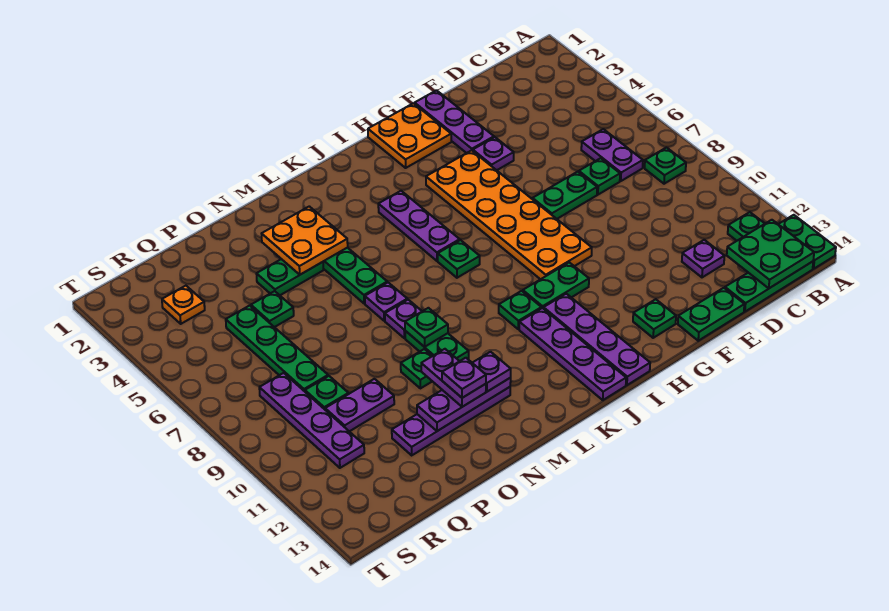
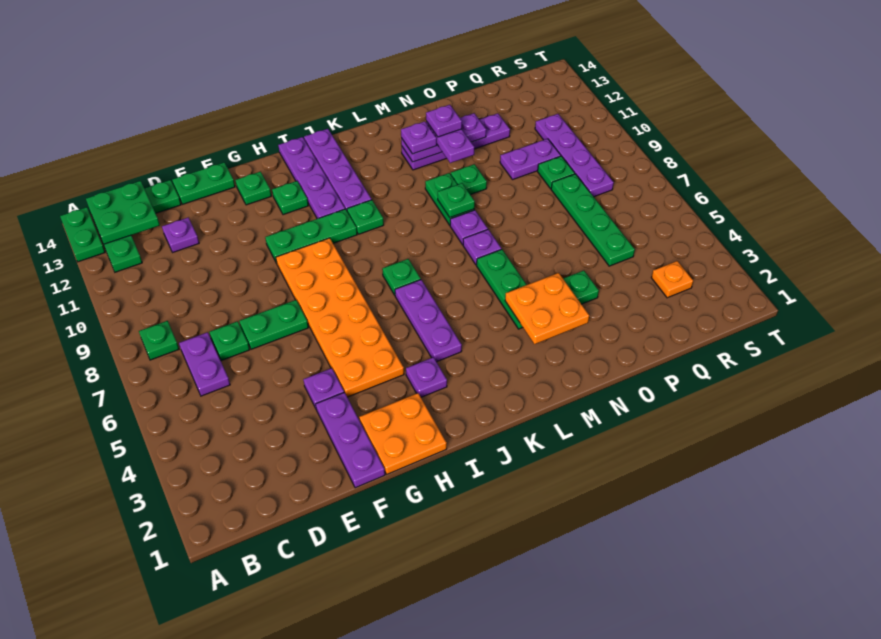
green 1x2 plate [523,262,589,309] -> green 1x3 plate [265,209,357,263]
none -> purple 1x1 plate [406,357,447,397]
green 1x1 plate [251,291,294,327] -> green 1x1 plate moved to [272,181,308,215]

